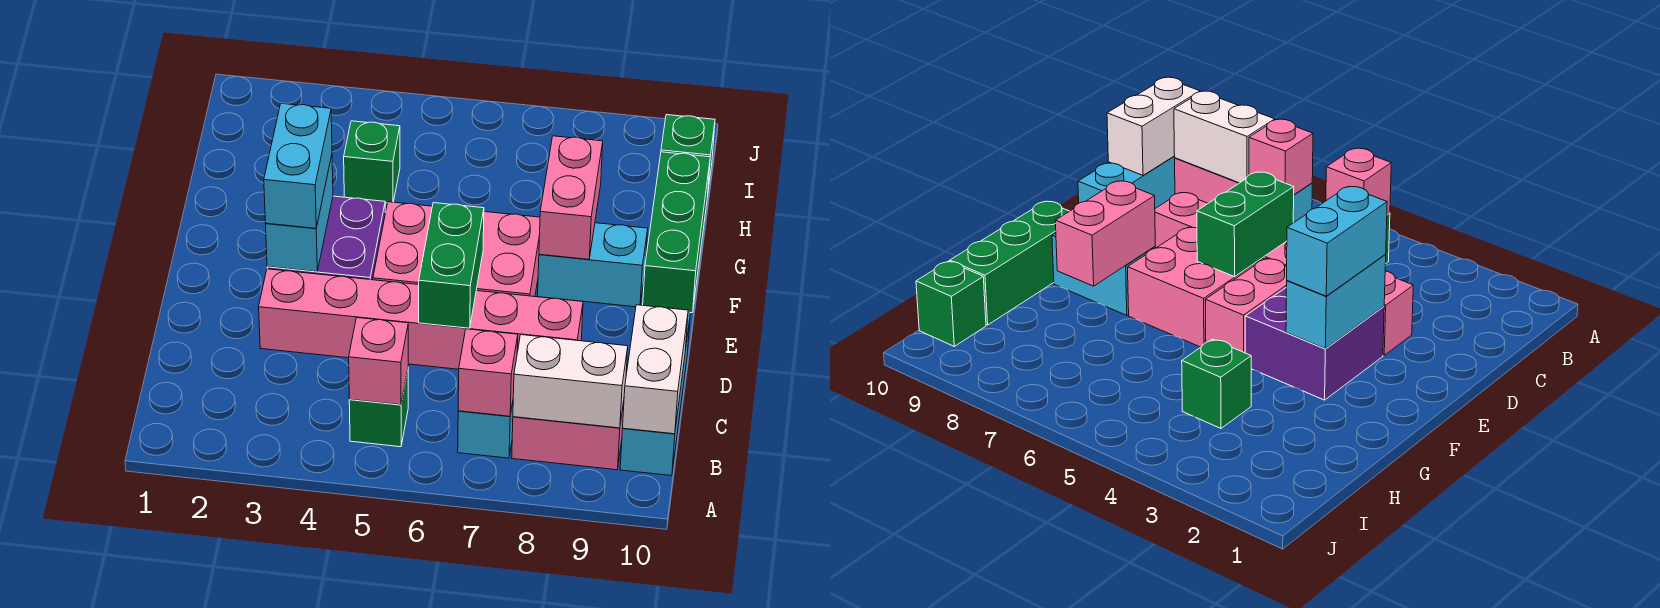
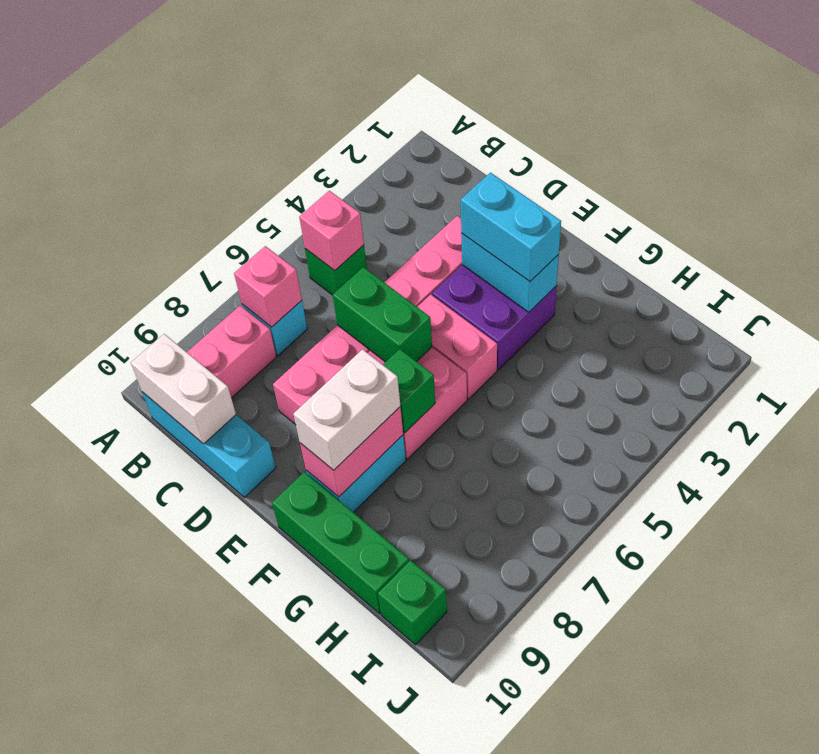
white 1x2 brick [513,335,628,428] -> white 1x2 brick moved to [293,349,400,470]
pink 1x2 brick [539,136,603,259] -> pink 1x2 brick turned to [300,407,403,497]
green 1x1 brick [344,121,400,203] -> green 1x1 brick moved to [383,349,435,433]

